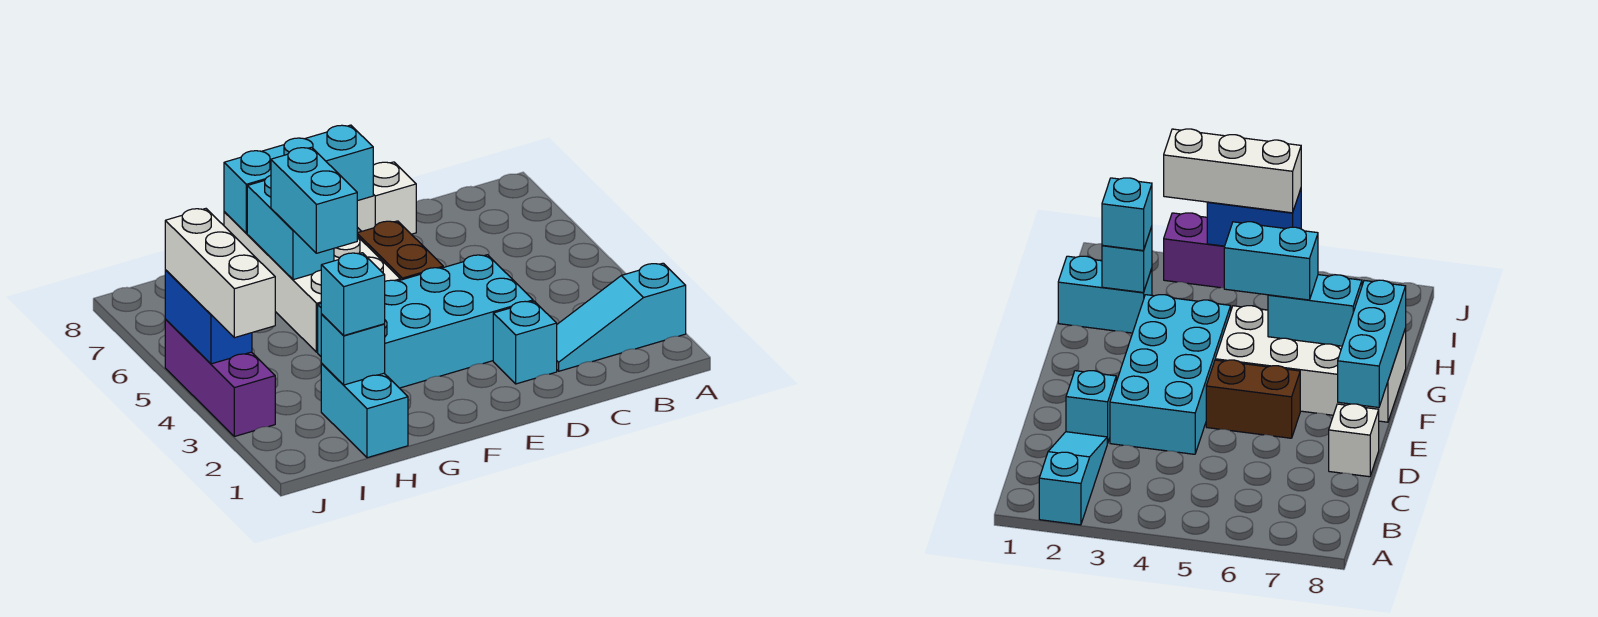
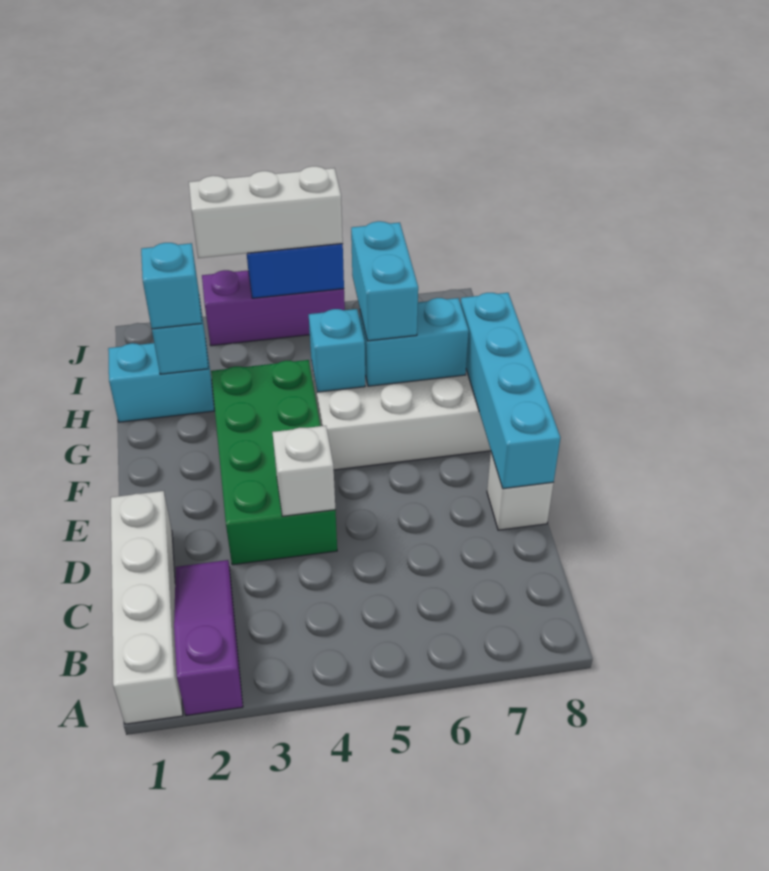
none -> white 1x4 brick [111,491,183,724]
cyan 1x3 slope [557,263,686,371] -> purple 1x3 slope [174,560,243,716]
cyan 1x1 brick [493,301,557,384] -> cyan 1x1 brick moved to [309,309,365,392]
cyan 2x4 brick [318,255,533,388] -> green 2x4 brick [211,360,337,565]
none -> white 1x1 brick [272,426,335,516]
brown 1x2 brick [357,221,443,280] -> none
cyan 1x3 brick [224,125,373,233] -> cyan 1x4 brick [461,293,560,489]
cyan 1x2 brick [271,147,357,253] -> cyan 1x2 brick turned to [351,221,418,341]

